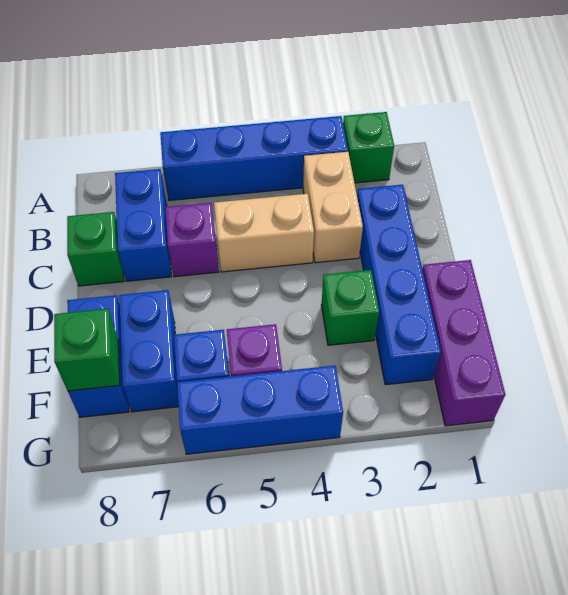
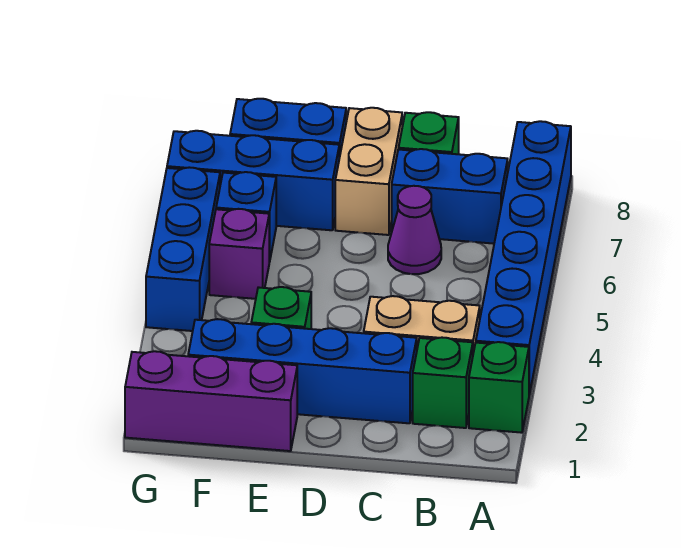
blue 1x4 brick [160,116,348,200] -> blue 1x6 brick [476,121,571,394]
tan 1x2 brick [214,194,314,272] -> tan 1x2 brick moved to [335,108,402,235]
purple 1x1 brick [165,203,219,277] -> purple 1x1 cone [388,186,441,274]
blue 1x2 brick [119,290,179,412] -> blue 1x3 brick [167,131,339,230]
green 1x1 brick [54,309,120,391] -> green 1x1 brick moved to [413,338,473,428]

